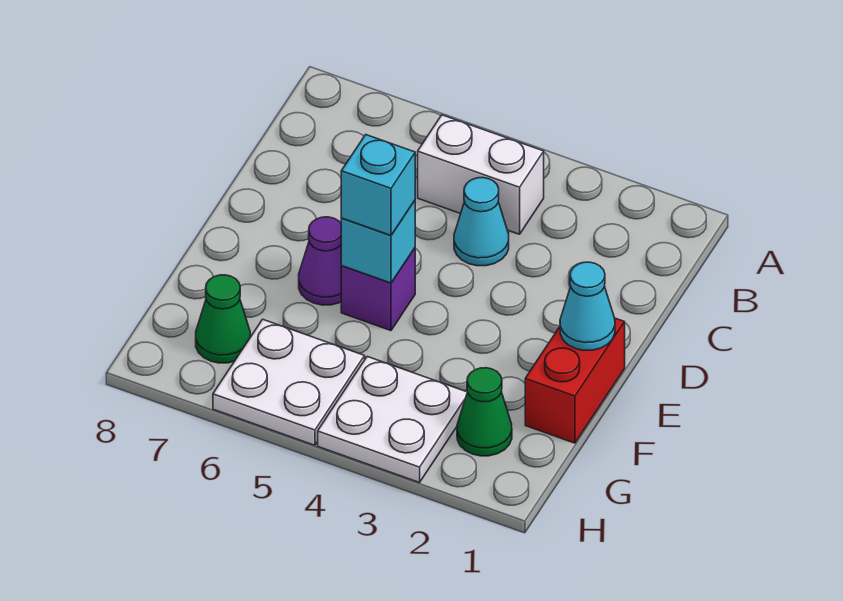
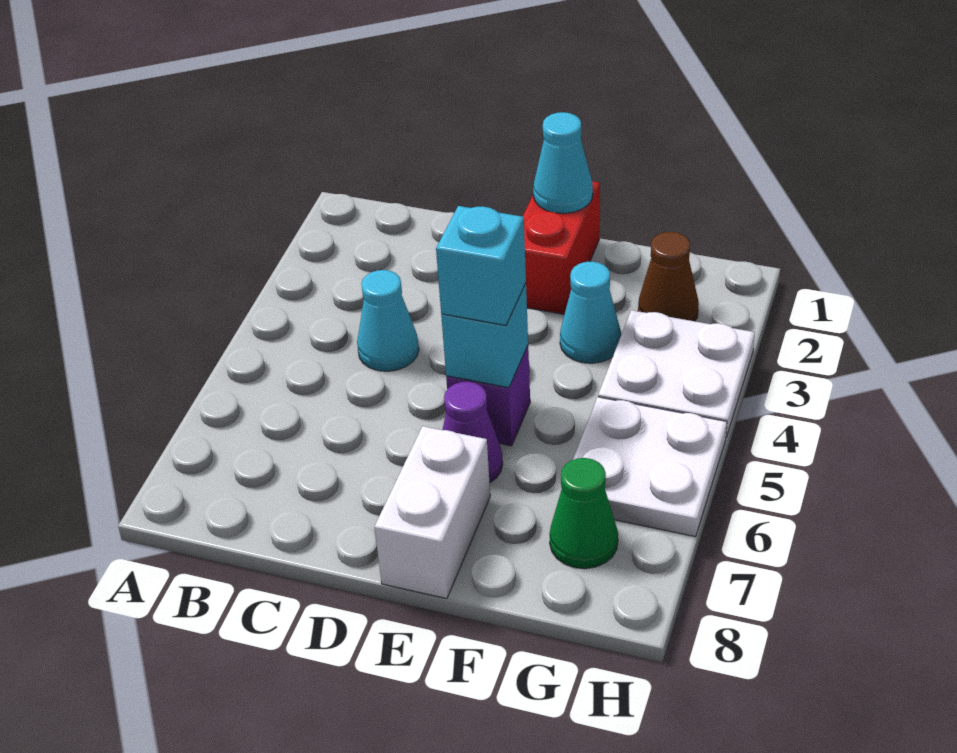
white 1x2 brick [418,115,544,234] -> white 1x2 brick moved to [374,426,490,599]
red 1x2 brick [525,318,625,443] -> red 1x2 brick turned to [523,181,600,314]
none -> cyan 1x1 cone [560,262,621,363]
green 1x1 cone [457,368,512,456] -> brown 1x1 cone [638,232,699,321]

